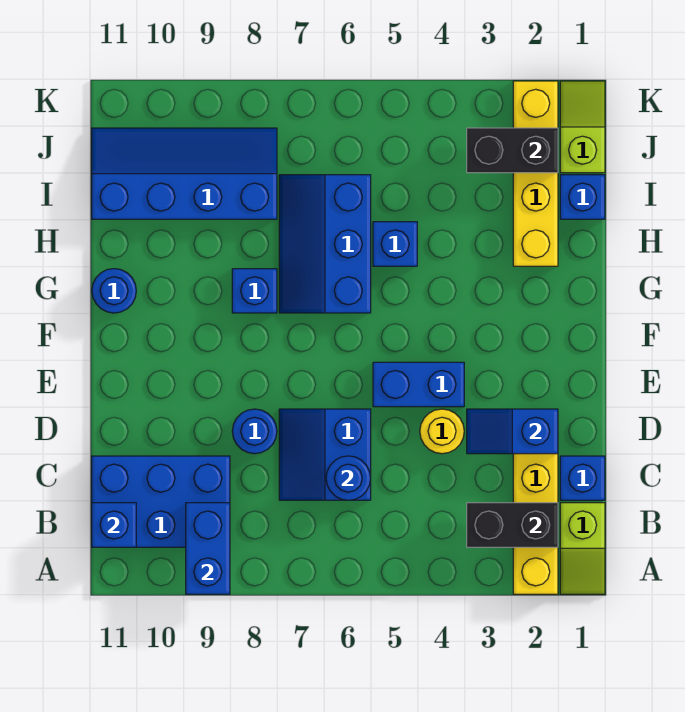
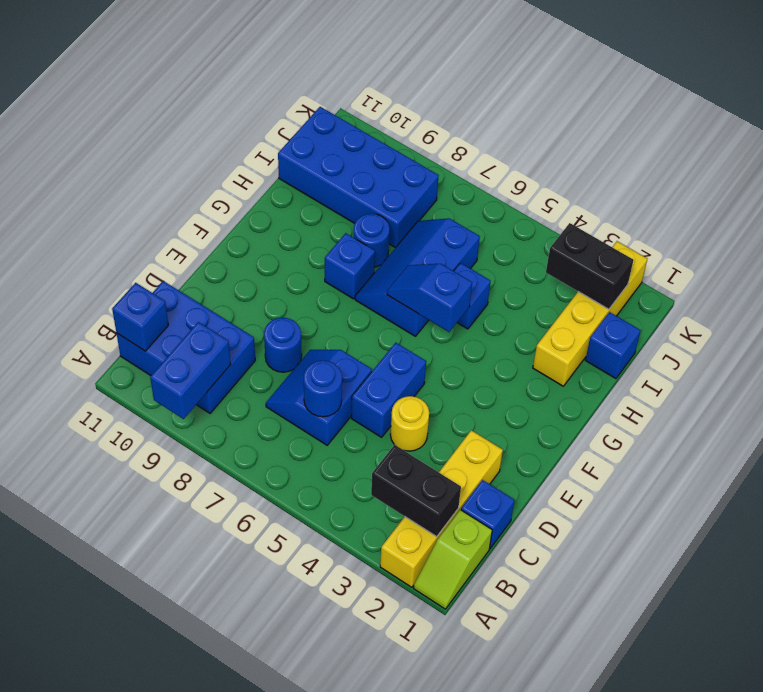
blue 1x2 slope [467,409,558,454] -> blue 1x2 slope moved to [387,264,472,332]
blue 1x2 brick [373,362,464,407] -> blue 1x2 brick turned to [351,343,426,437]
blue 1x1 round brick [92,269,136,313] -> blue 1x1 round brick moved to [354,214,390,267]
blue 2x4 slope [92,128,277,219] -> blue 2x4 brick [278,107,439,248]
lime 1x2 slope [560,81,605,173] -> none

